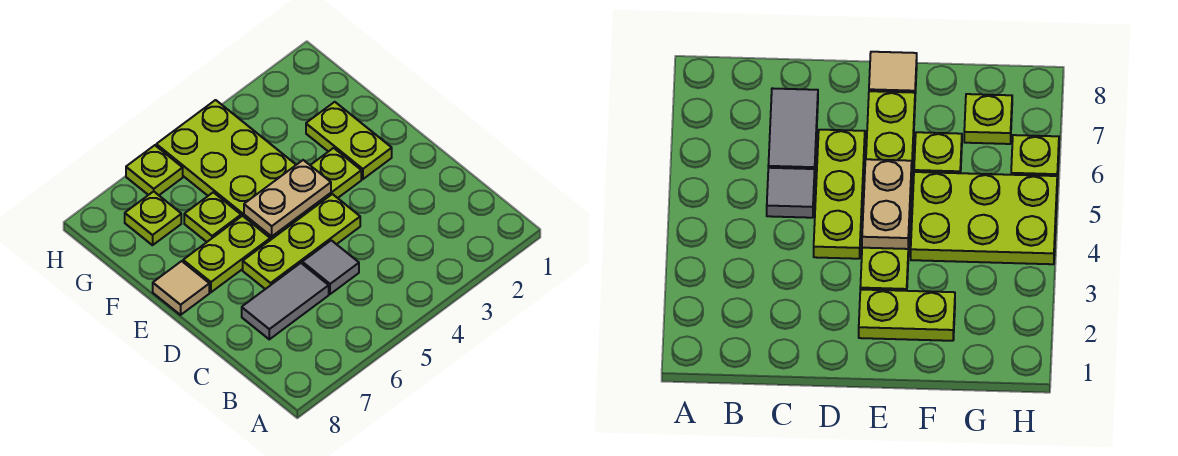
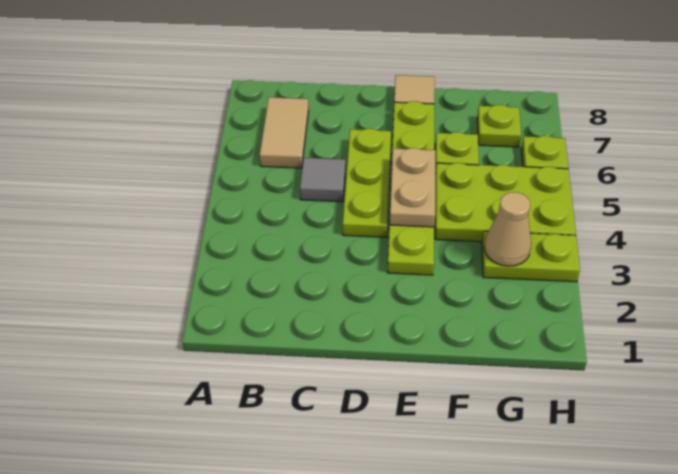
none -> tan 1x2 tile [260,97,309,168]
grey 1x2 tile [242,263,329,339] -> none
lime 1x2 plate [306,102,392,179] -> lime 1x2 plate moved to [482,231,580,282]
none -> tan 1x1 cone [484,192,531,266]

